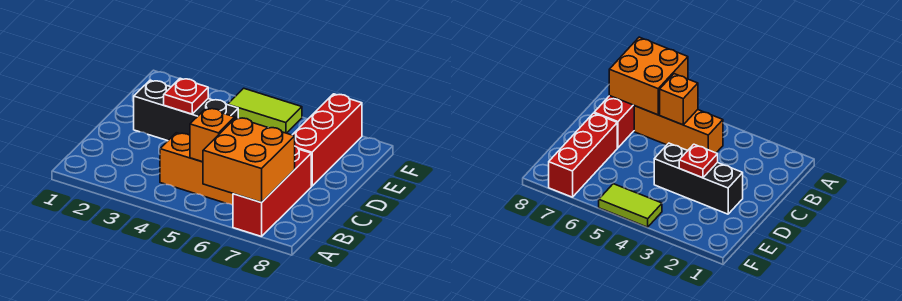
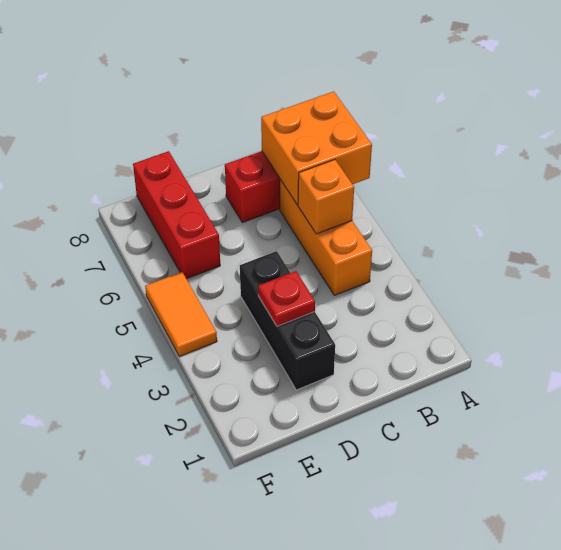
red 1x3 brick [293,94,362,186] -> red 1x3 brick turned to [133,151,220,279]
lime 1x2 tile [228,88,302,133] -> orange 1x2 tile [145,272,217,356]

